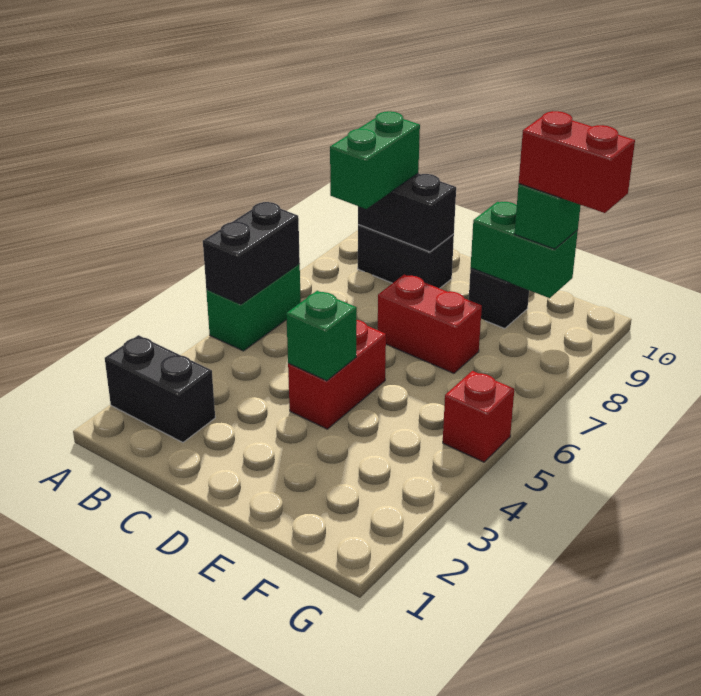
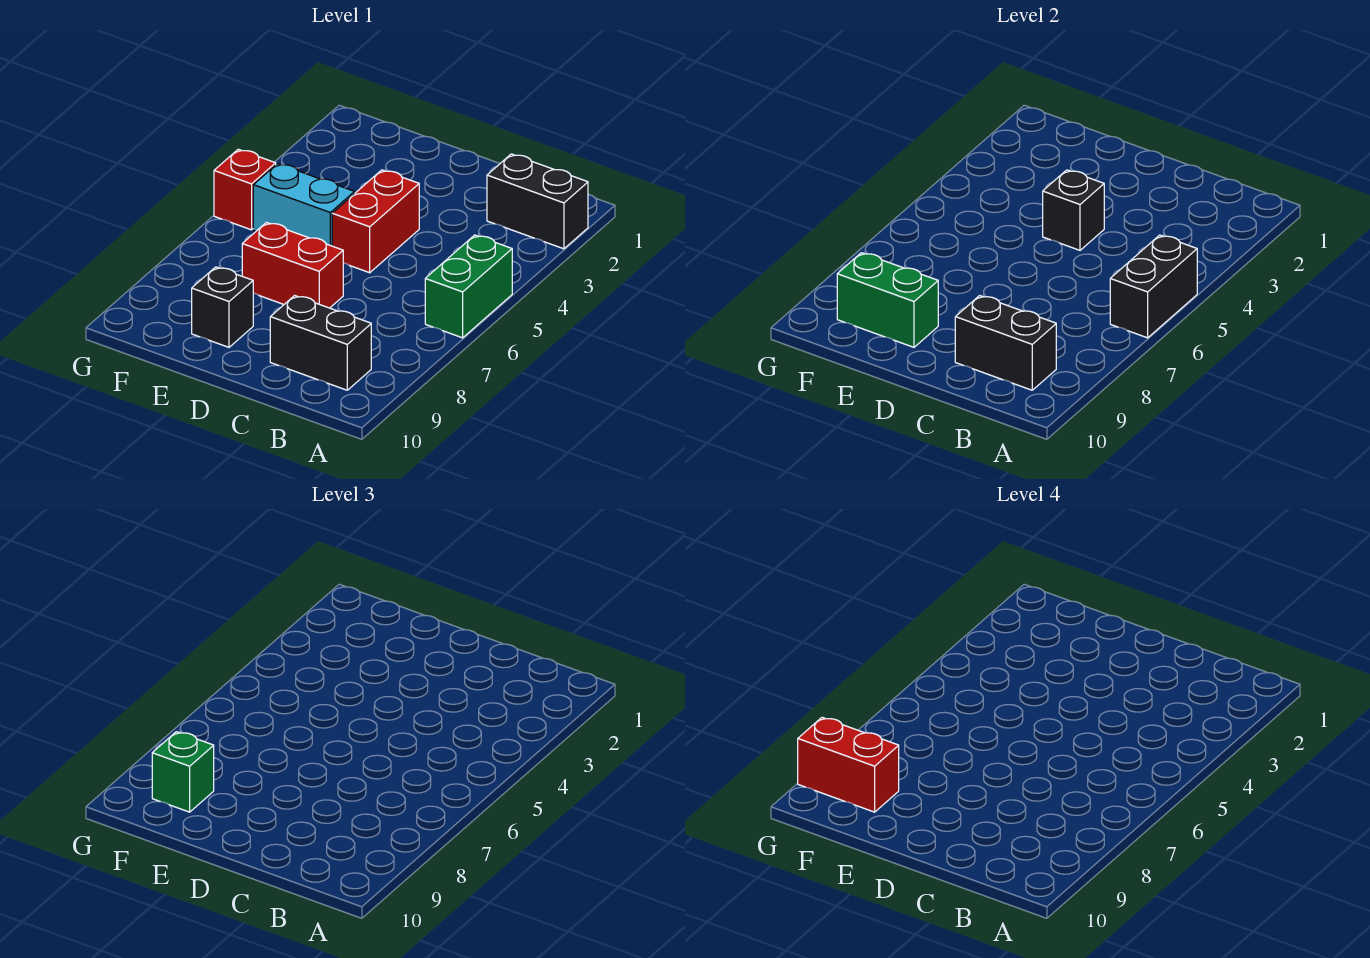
green 1x2 brick [330,111,420,209] -> none
green 1x1 brick [286,291,357,381] -> black 1x1 brick [1043,170,1104,250]
none -> cyan 1x2 brick [253,164,355,246]

